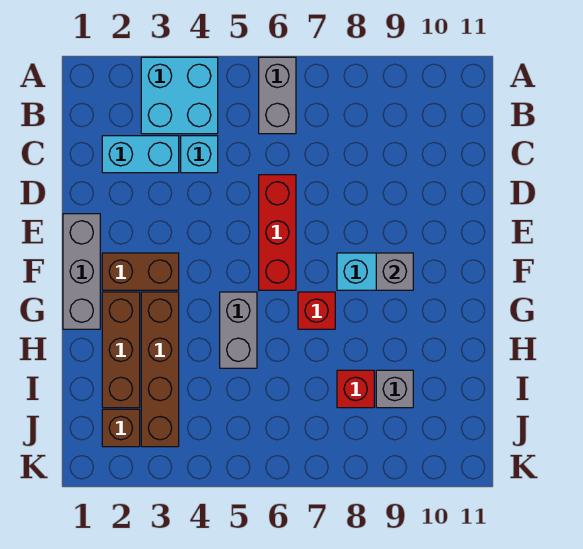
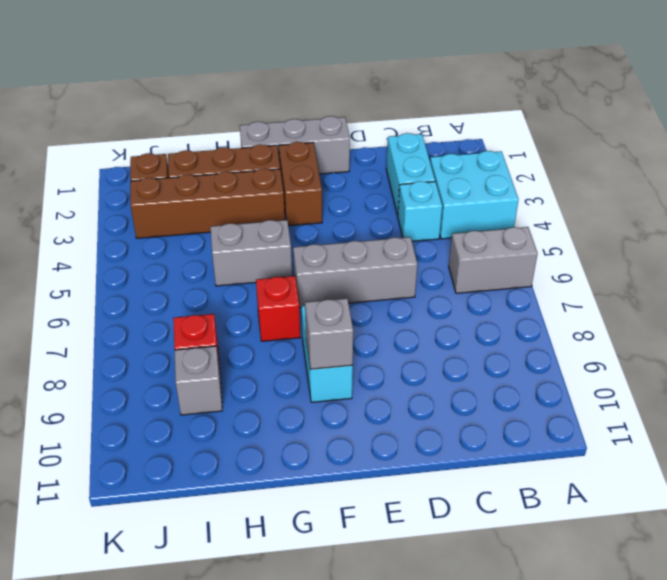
red 1x3 brick [259,175,296,290] -> grey 1x3 brick [293,237,417,308]

